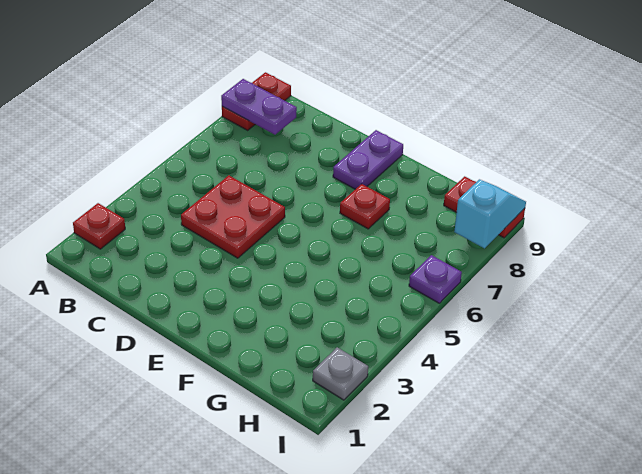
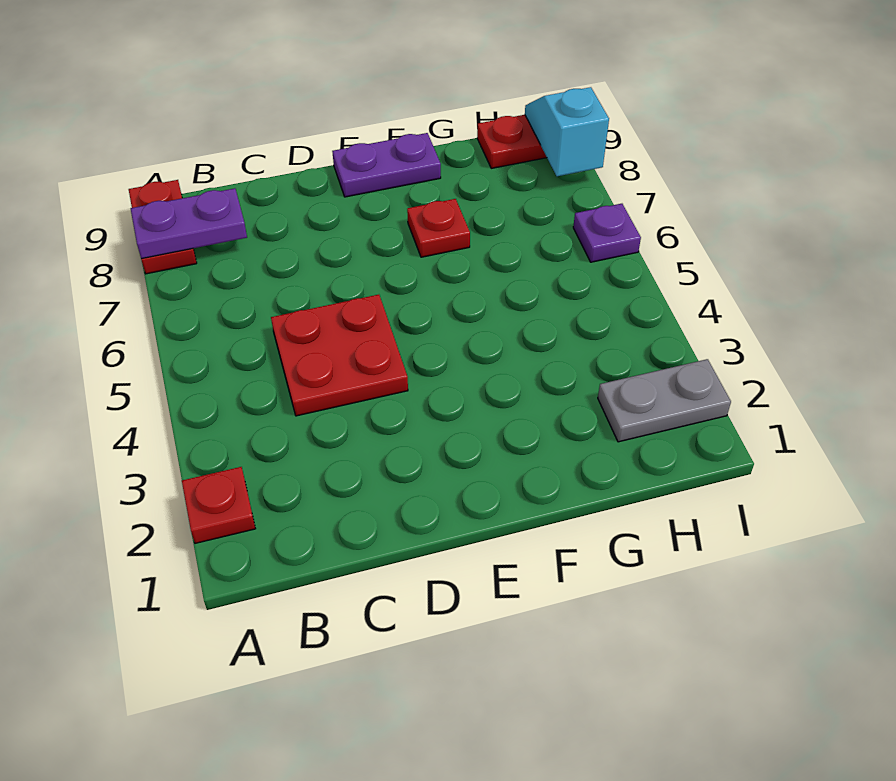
purple 1x2 plate [333,130,403,189] -> purple 1x2 plate turned to [332,133,441,197]
grey 1x1 plate [313,347,368,400] -> grey 1x2 plate [598,359,731,442]

